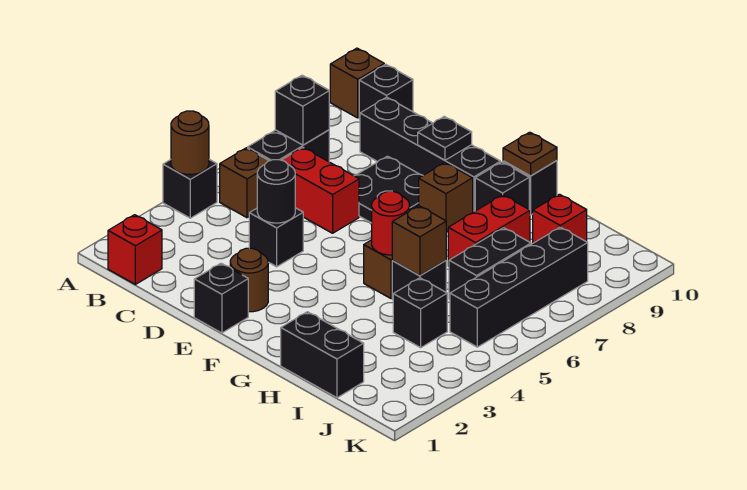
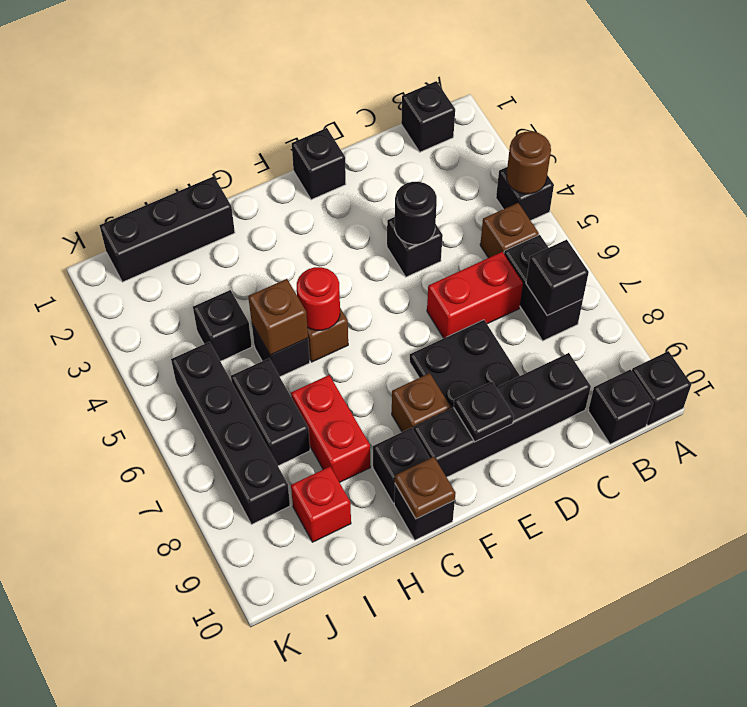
brown 1x1 brick [330,48,384,118] -> black 1x1 brick [632,351,691,426]
red 1x1 brick [108,215,162,284] -> black 1x1 brick [401,81,455,152]
brown 1x1 round brick [230,248,268,312] -> none
black 1x2 brick [281,312,364,398] -> black 1x3 brick [99,176,235,282]

